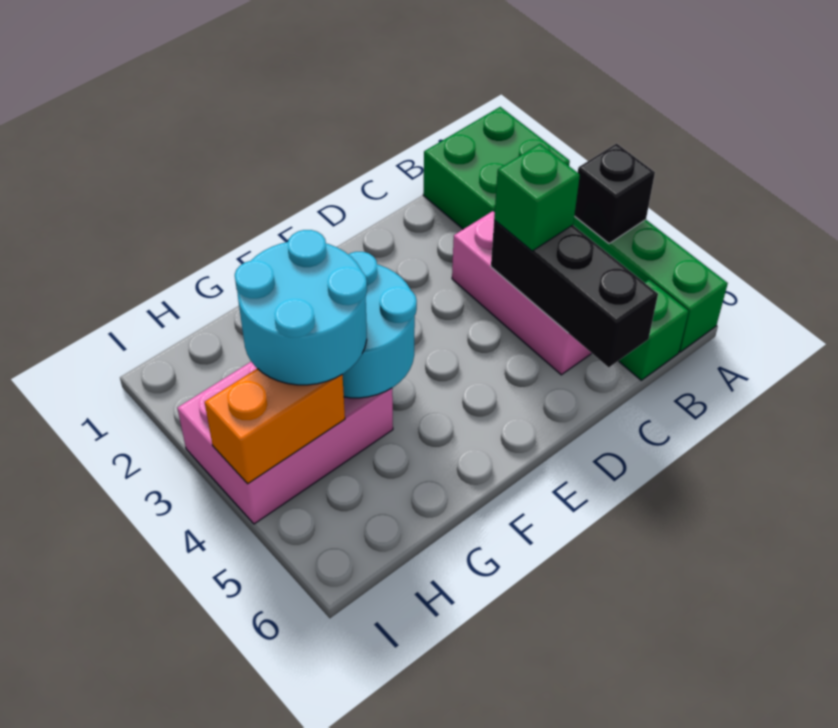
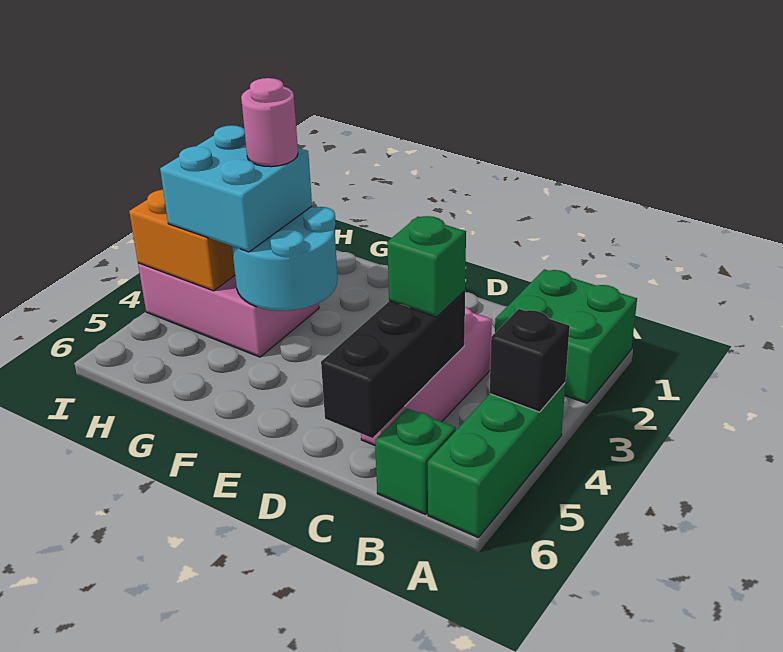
cyan 2x2 round brick [235,230,367,385] -> cyan 2x2 brick [160,125,312,252]
none -> pink 1x1 round brick [241,78,298,167]

